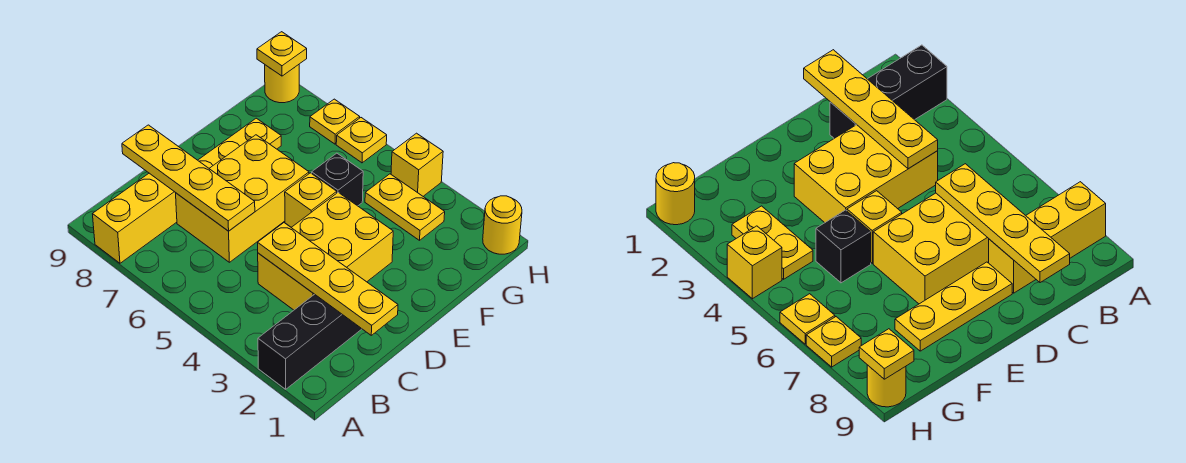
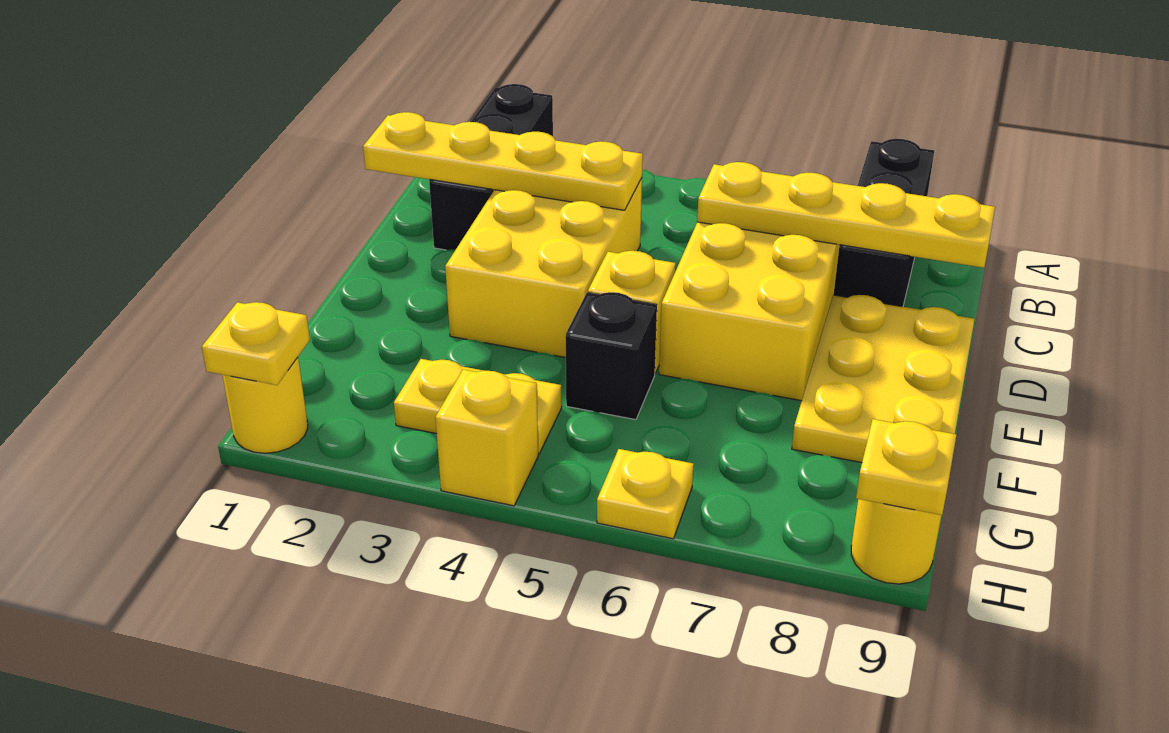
yellow 1x3 brick [93,173,177,263] -> black 1x3 brick [833,139,934,307]
yellow 1x3 plate [198,118,281,168] -> yellow 2x3 plate [792,295,975,463]
yellow 1x1 plate [310,99,360,144] -> yellow 1x1 plate moved to [202,302,310,385]

